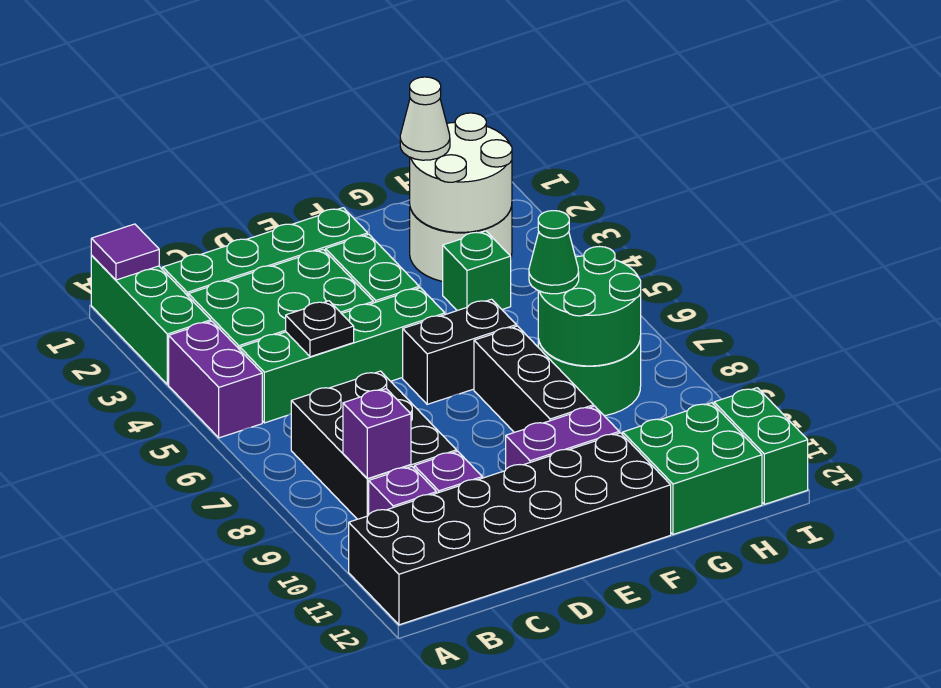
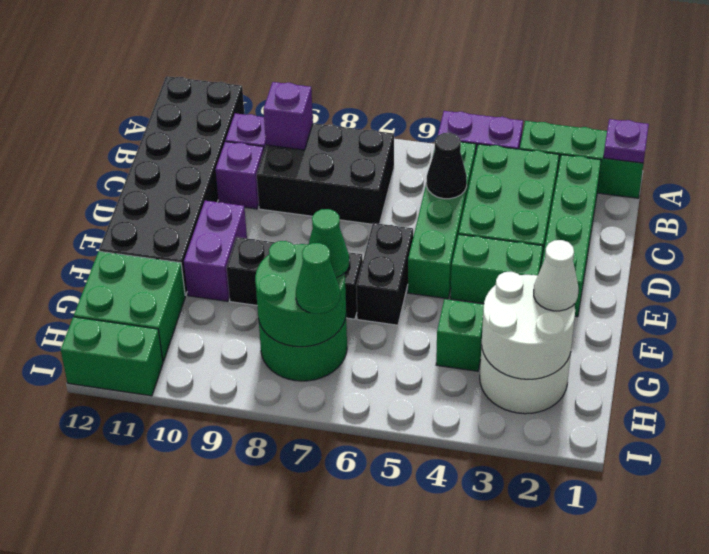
purple 1x1 tile [91,224,159,280] -> purple 1x1 plate [603,119,649,163]
black 1x1 plate [286,301,354,357] -> black 1x1 cone [426,133,467,199]
none -> green 1x1 cone [296,243,340,314]

